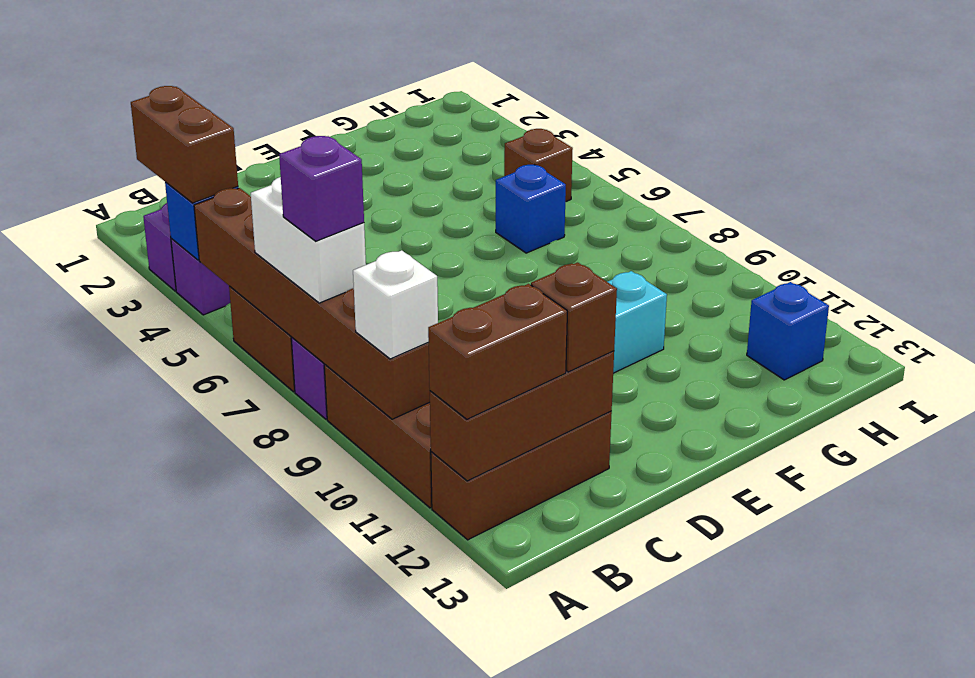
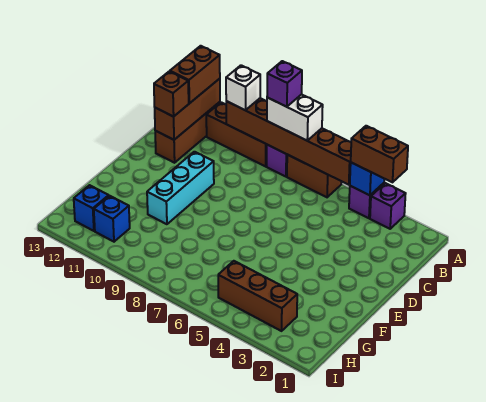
blue 1x1 brick [496,165,566,253] -> blue 1x1 brick moved to [94,196,130,242]
brown 1x1 brick [504,129,573,202] -> brown 1x3 brick [218,261,297,331]

